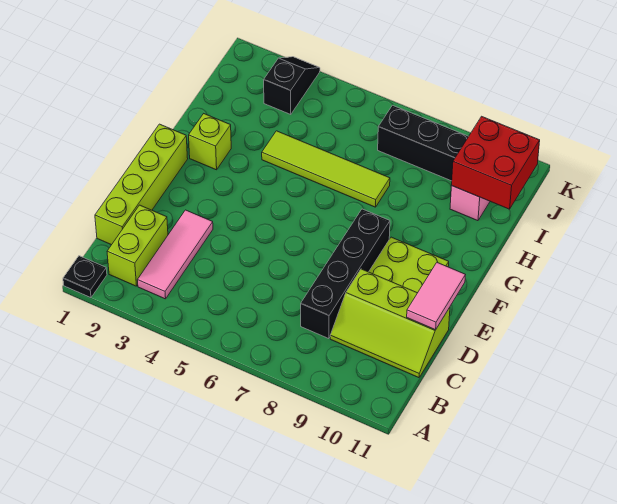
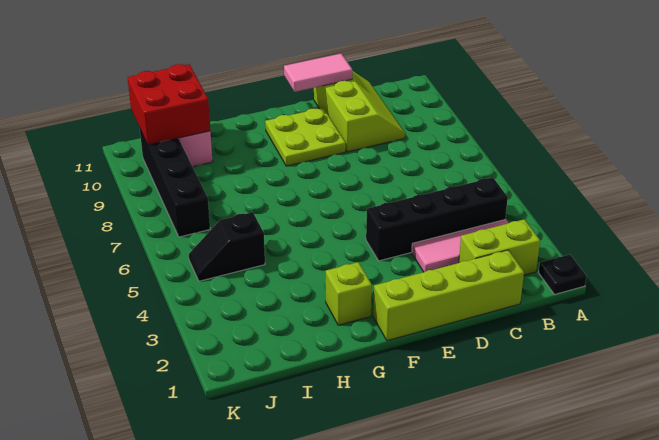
black 1x4 brick [301,209,390,339] -> black 1x4 brick moved to [366,178,508,261]
lime 1x4 tile [262,131,390,207] -> none
black 1x2 slope [264,57,320,115] -> black 1x2 slope moved to [189,212,265,281]

